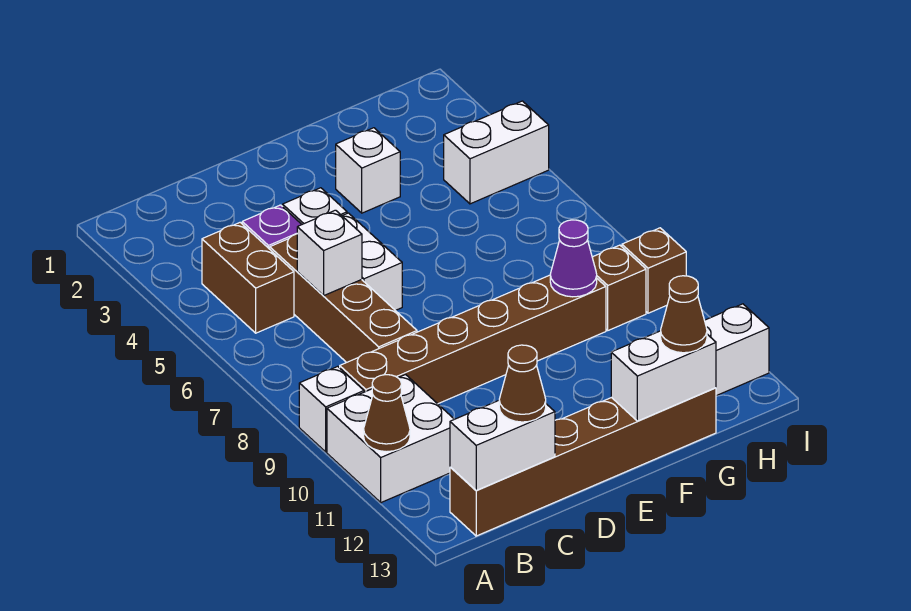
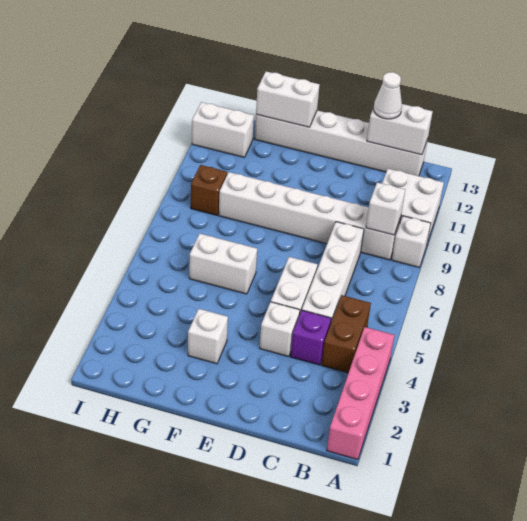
none -> pink 1x4 brick [327,327,395,460]
brown 1x1 cone [364,375,410,452] -> none
brown 1x6 brick [340,275,606,404] -> white 1x6 brick [219,172,401,260]
brown 1x6 brick [450,388,716,536] -> white 1x6 brick [255,110,428,176]
brown 1x4 brick [270,234,417,362] -> white 1x4 brick [302,222,364,322]
white 1x1 brick [297,210,362,295] -> white 1x1 brick moved to [366,182,405,235]
brown 1x1 cone [499,345,546,422] -> white 1x1 cone [374,72,402,119]
purple 1x1 cone [550,220,597,297] -> none
brown 1x1 cone [661,276,707,353] -> none
white 1x2 brick [444,101,549,204] -> white 1x2 brick moved to [189,234,257,294]
brown 1x1 brick [622,228,686,313] -> none

